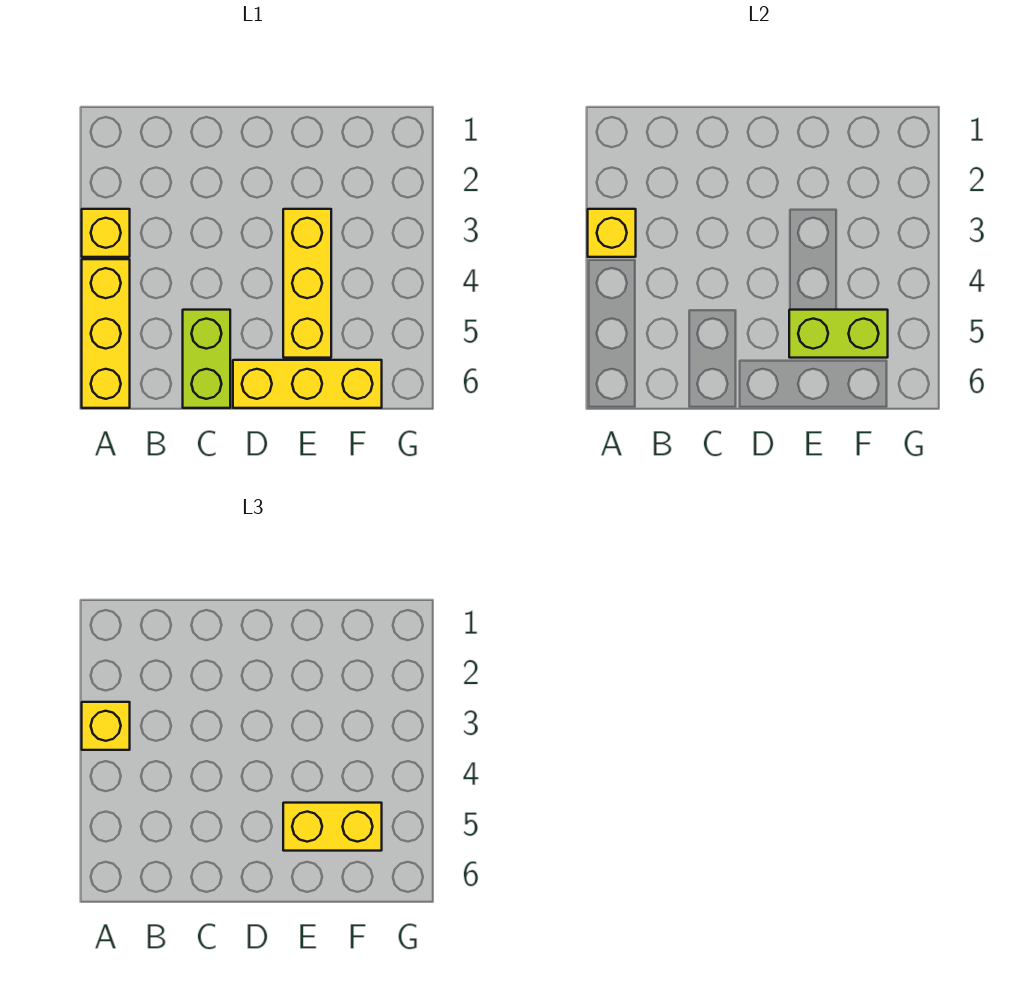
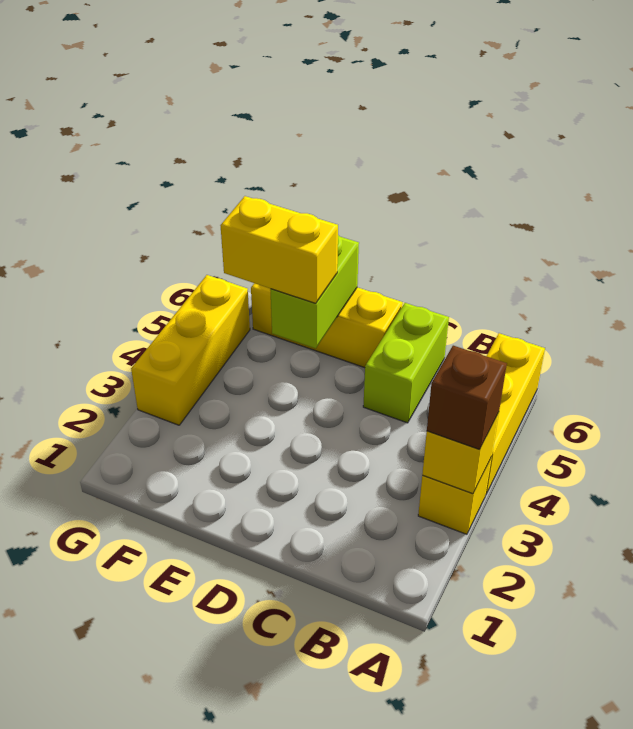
yellow 1x1 brick [82,702,130,750] -> brown 1x1 brick [427,346,507,449]
yellow 1x3 brick [283,209,331,358] -> yellow 1x3 brick moved to [131,275,250,425]
lime 1x2 brick [789,310,888,358] -> lime 1x2 brick turned to [270,235,359,348]

